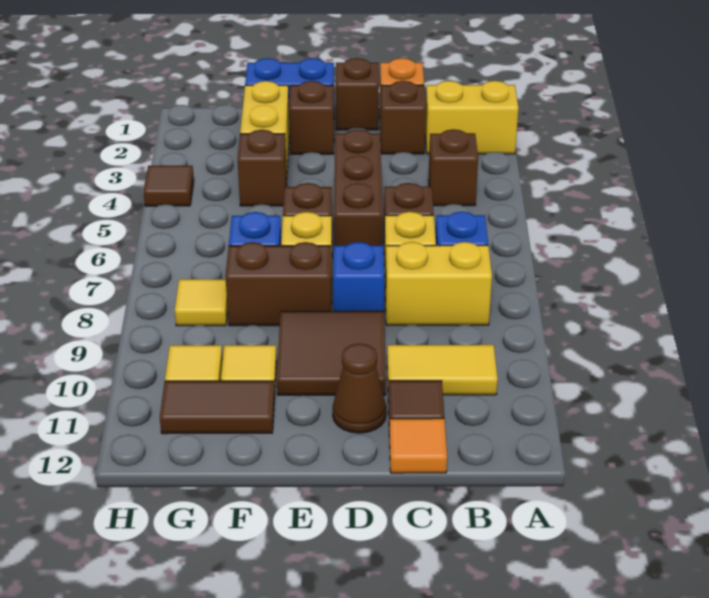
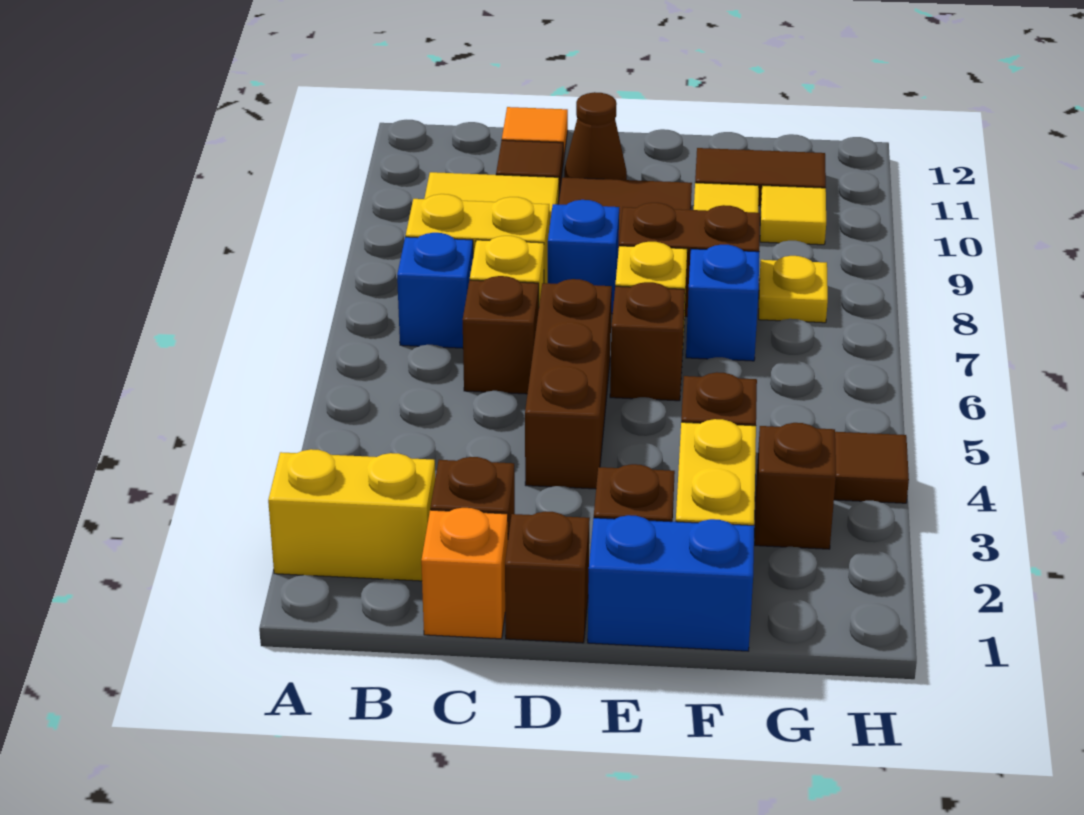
brown 1x1 brick [428,129,478,206] -> brown 1x1 brick moved to [755,423,836,549]
yellow 1x1 tile [175,279,228,326] -> yellow 1x1 plate [759,256,828,323]

